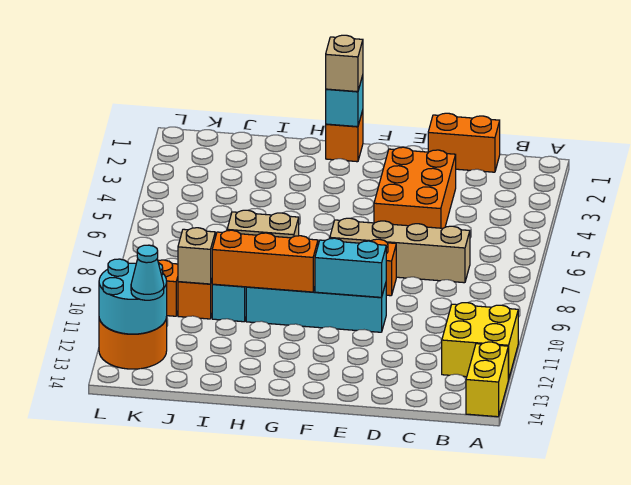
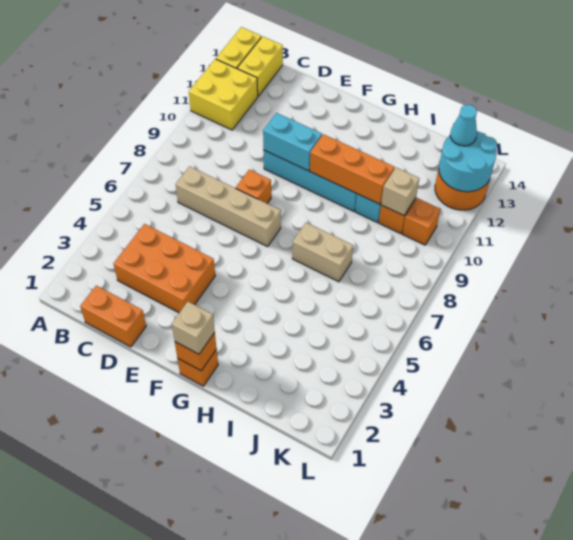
none -> yellow 1x2 brick [237,36,283,96]
orange 2x3 brick [374,147,456,228] -> orange 2x3 brick turned to [113,224,215,313]
cyan 1x1 brick [326,75,363,127] -> orange 1x1 brick [175,333,217,371]

